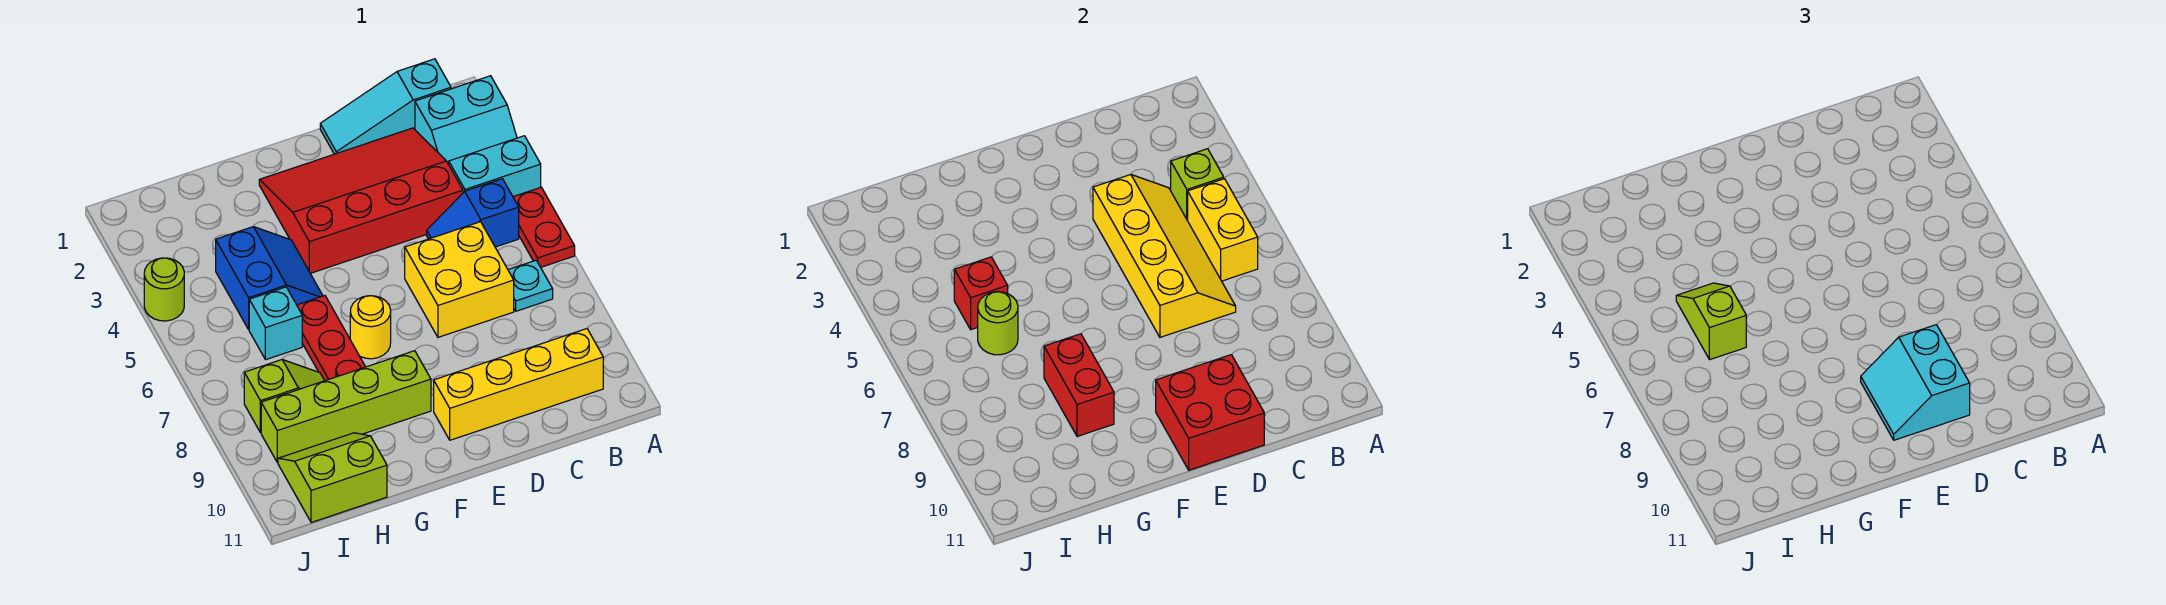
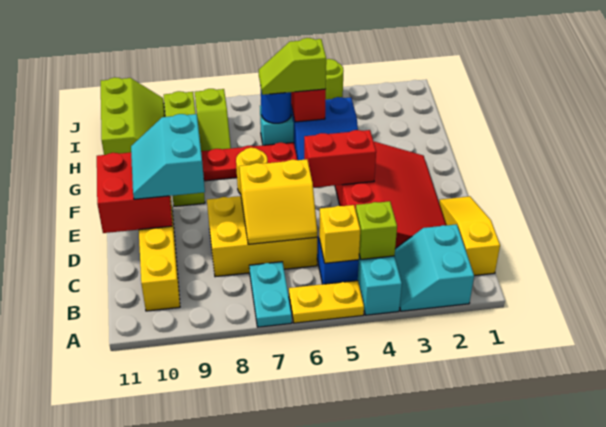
red 1x2 plate [513,187,575,267] -> yellow 1x2 plate [289,281,364,323]
cyan 1x3 slope [320,59,451,154] -> yellow 1x3 slope [439,196,500,276]
yellow 1x2 brick [1188,179,1258,281] -> yellow 1x1 brick [319,205,360,263]
cyan 1x1 plate [508,260,553,311] -> cyan 1x2 plate [249,262,292,327]
yellow 2x4 slope [1093,175,1236,337] -> yellow 2x2 slope [239,159,317,244]
yellow 2x2 brick [405,222,514,337] -> yellow 2x3 brick [207,196,317,277]
cyan 2x2 slope [1861,325,1970,440] -> cyan 2x2 slope turned to [131,114,205,199]
red 1x2 brick [1044,334,1114,437] -> red 1x2 brick moved to [304,130,376,188]
lime 1x2 slope [1676,283,1746,360] -> lime 1x2 slope turned to [259,38,326,95]
lime 1x1 round brick [978,292,1018,355] -> blue 1x1 round brick [260,86,291,123]
lime 2x2 slope [278,433,387,523] -> lime 2x3 slope [101,77,165,155]

